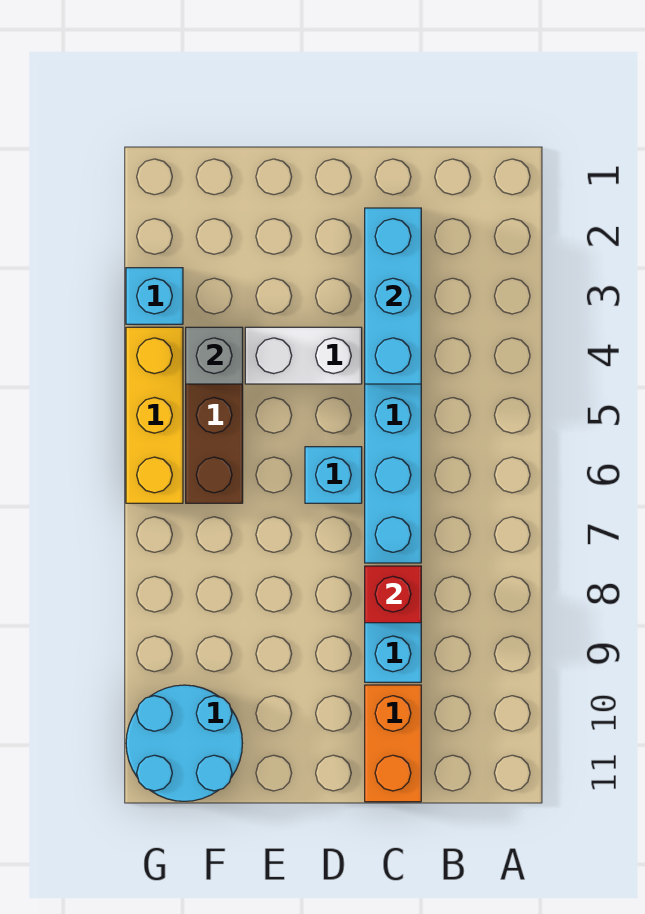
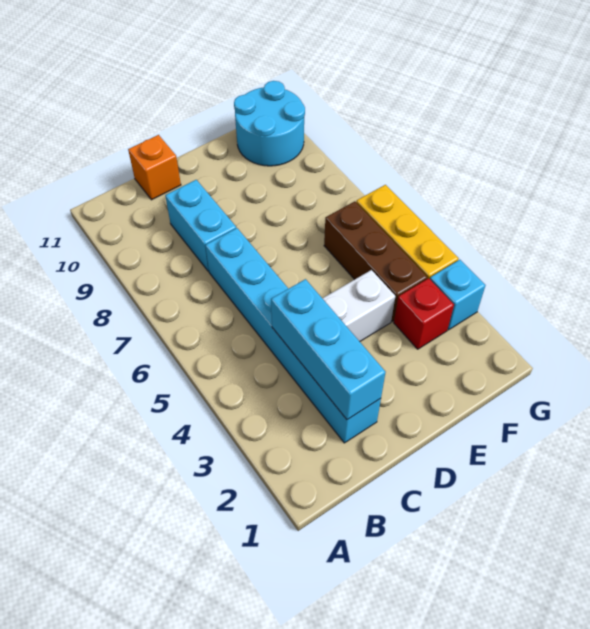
red 1x1 brick [365,566,421,623] -> red 1x1 brick moved to [394,278,454,349]
orange 1x2 brick [365,685,421,802] -> orange 1x1 brick [128,135,181,200]
cyan 1x1 brick [305,447,362,503] -> none
grey 1x1 brick [186,327,243,384] -> none

